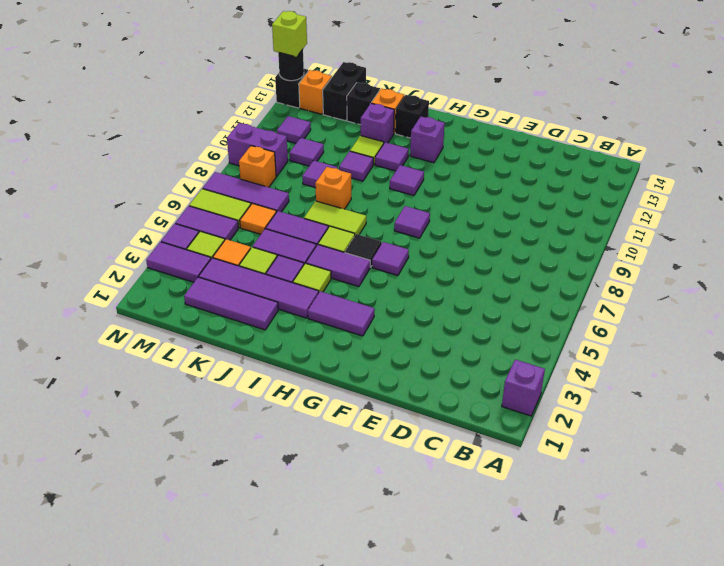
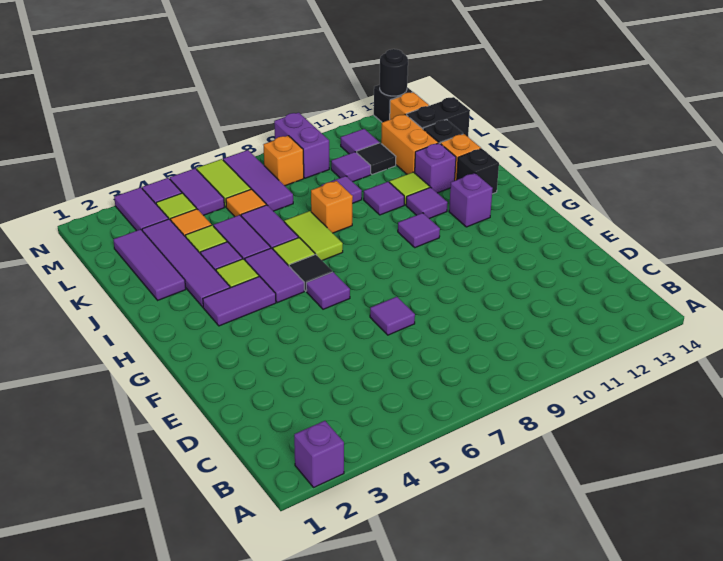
purple 1x2 tile [308,291,375,336] -> purple 1x2 tile turned to [203,276,276,326]
purple 1x1 tile [394,206,430,238] -> purple 1x1 tile moved to [370,297,415,335]
none -> orange 1x2 brick [381,114,438,174]
none -> black 1x1 tile [357,143,396,175]
lime 1x1 brick [272,11,307,57] -> none

